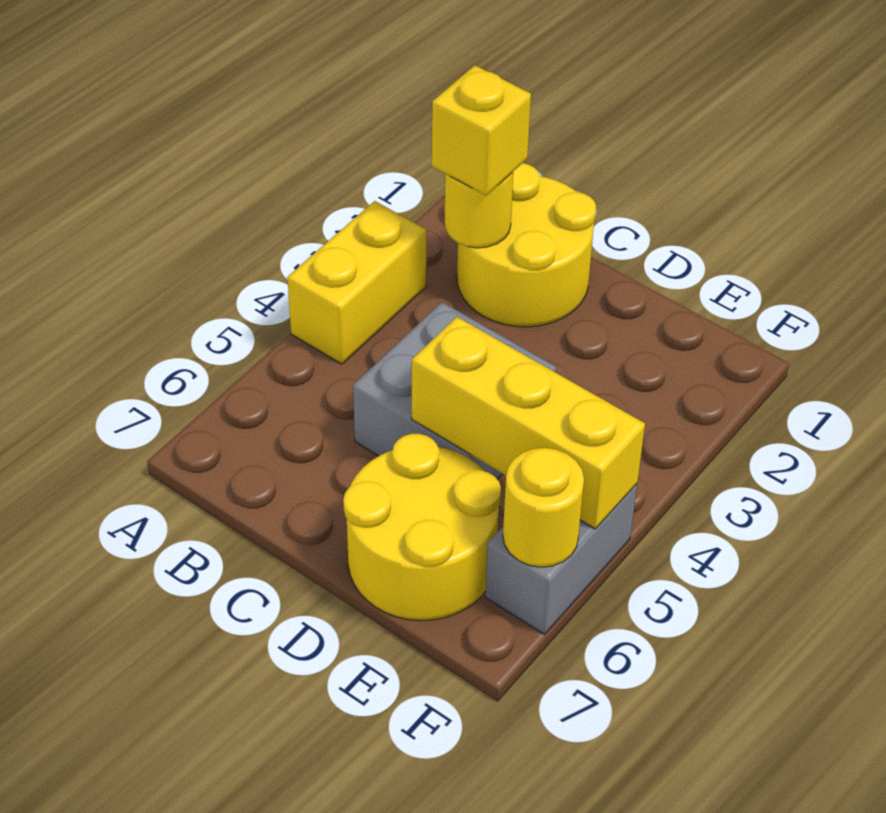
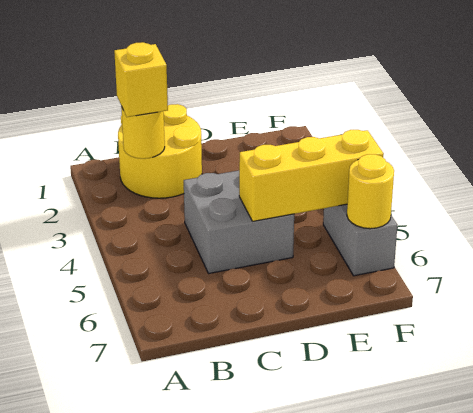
yellow 1x2 brick [287,201,426,364] -> none
yellow 2x2 round brick [343,434,501,621] -> none

